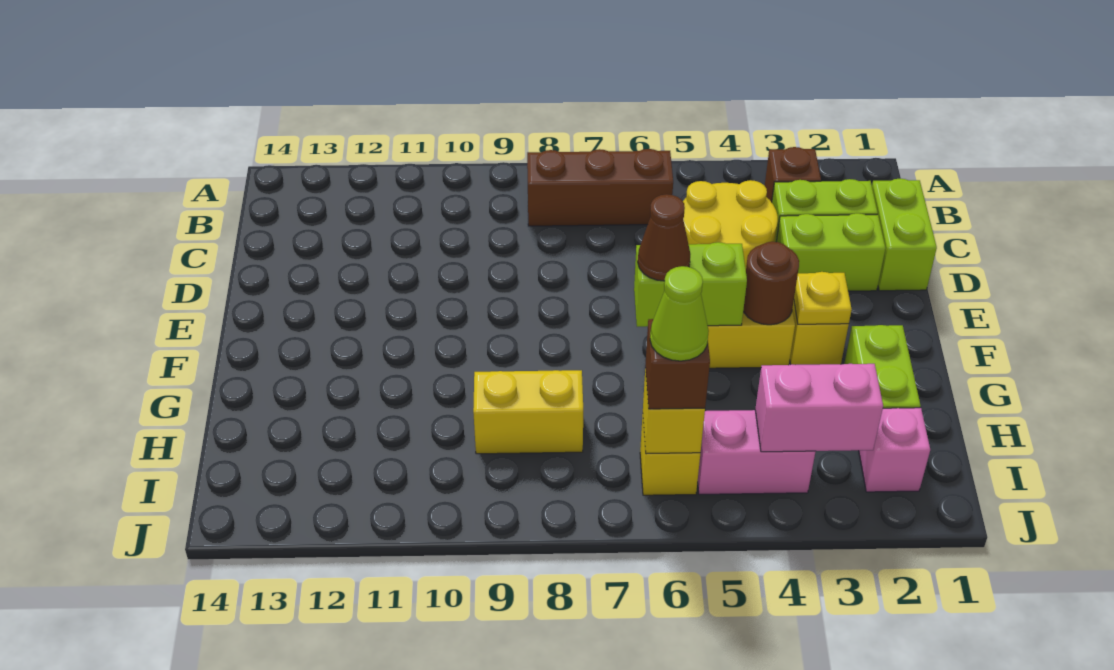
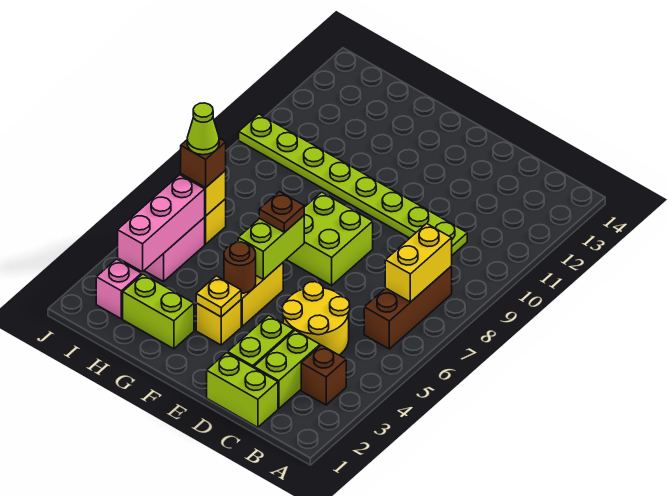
none -> lime 1x8 plate [239,114,467,255]
none -> lime 2x2 brick [286,192,373,285]
brown 1x1 cone [638,194,690,281] -> brown 1x1 plate [259,192,304,233]
yellow 1x2 brick [473,370,583,454] -> yellow 1x2 brick moved to [385,224,452,302]
pink 1x2 brick [755,364,883,452] -> pink 1x3 brick [118,175,205,272]

